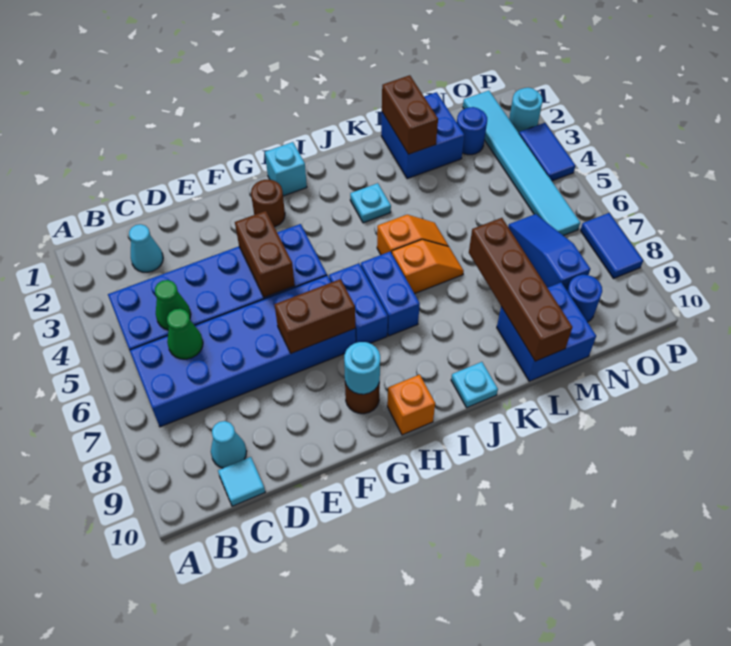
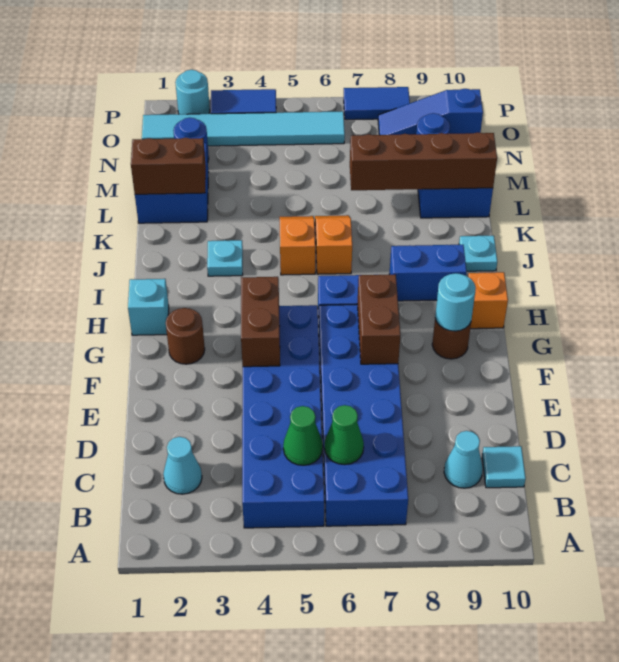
brown 1x2 brick [235,211,295,297] -> brown 1x2 brick turned to [241,277,280,367]
blue 1x2 brick [361,252,420,336] -> blue 1x2 brick moved to [389,245,467,301]
blue 1x3 slope [508,214,590,290] -> blue 1x3 slope moved to [378,89,483,135]

